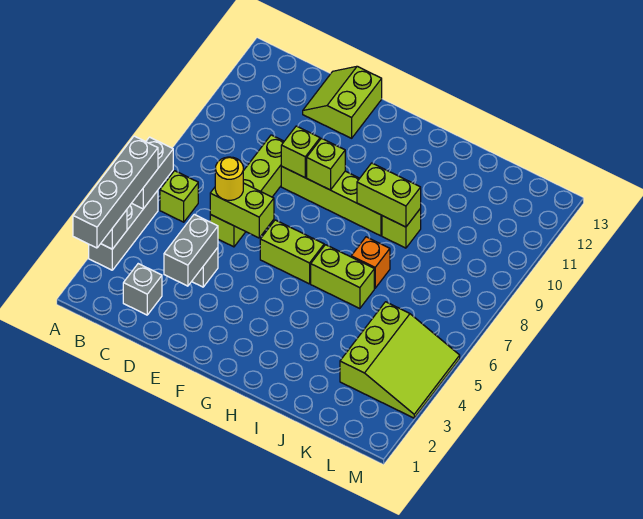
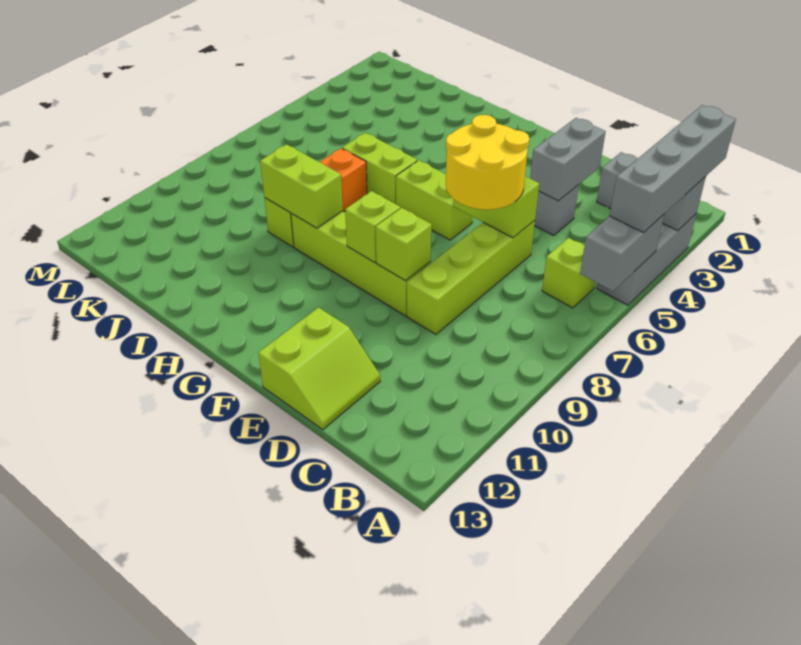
yellow 1x1 round brick [215,157,243,200] -> yellow 2x2 round brick [446,115,529,210]
lime 3x3 slope [340,302,460,418] -> none

